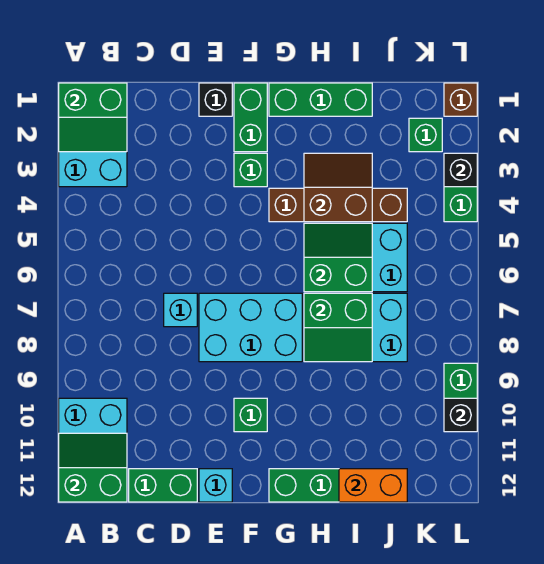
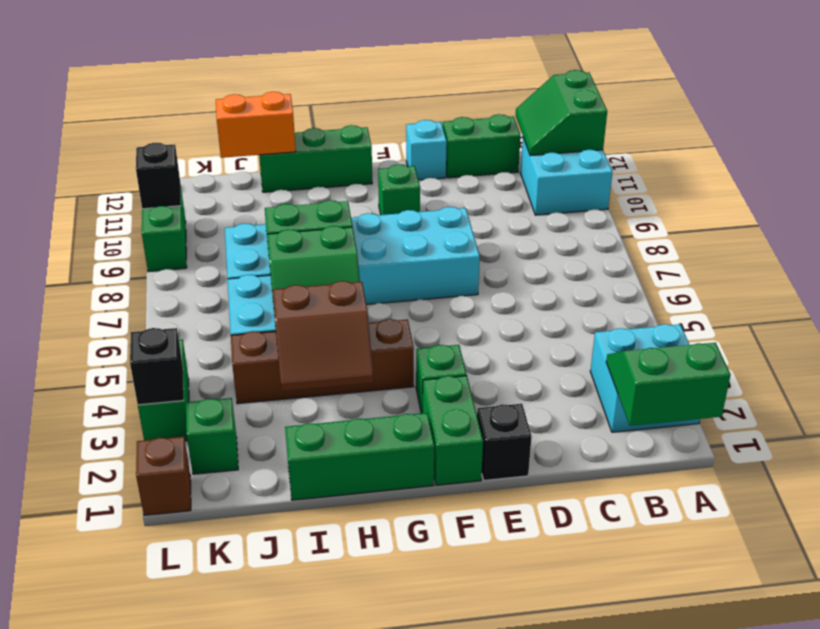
green 2x2 slope [59,433,127,502] -> green 2x2 slope turned to [516,70,607,156]
cyan 1x1 brick [164,293,197,327] -> none

